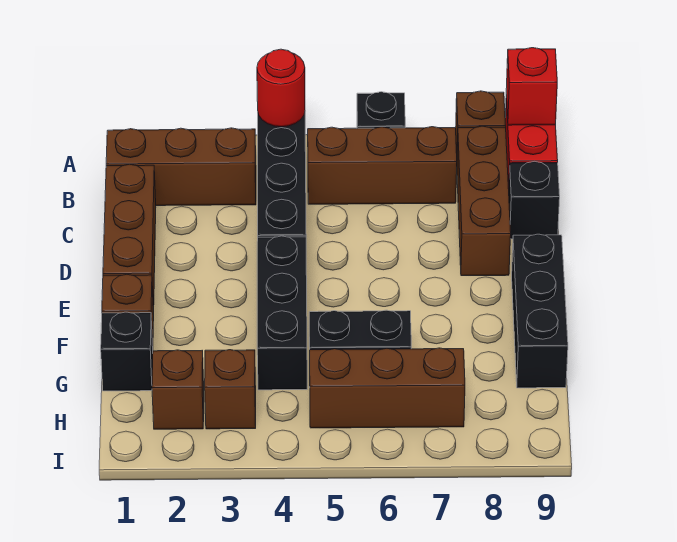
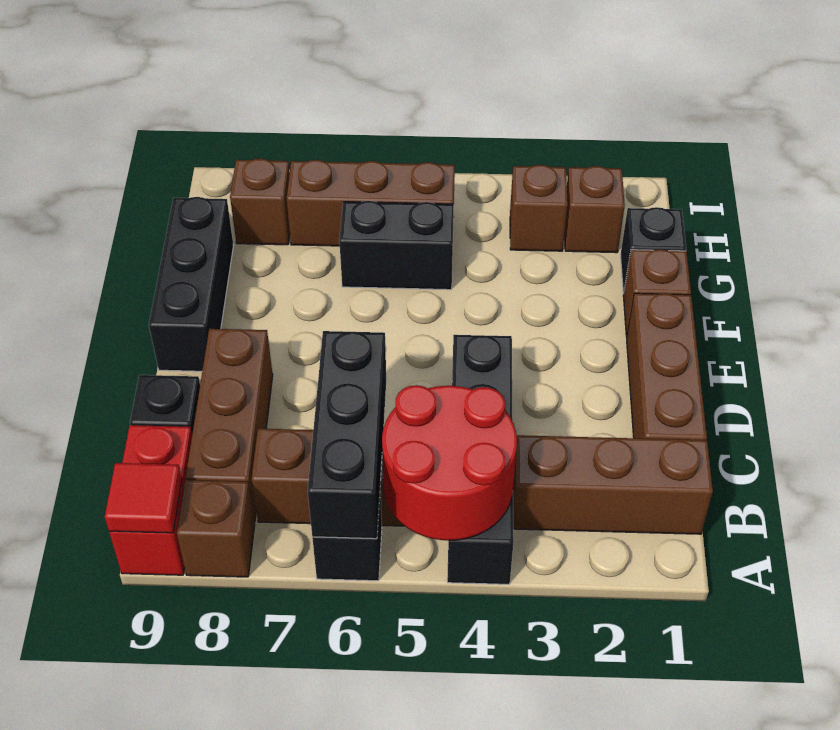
red 1x1 round brick [257,49,305,127] -> red 2x2 round brick [382,385,517,541]
red 1x1 brick [506,48,557,125] -> red 1x1 tile [105,463,182,533]
black 1x3 brick [257,236,307,390] -> black 1x3 brick moved to [308,331,386,539]
none -> brown 1x1 brick [230,159,290,245]

